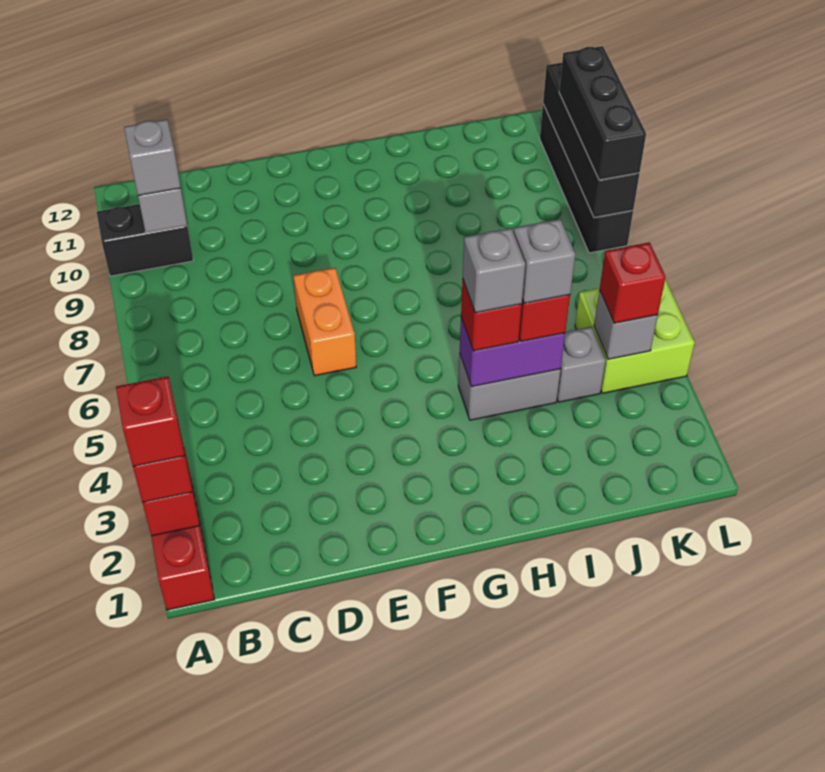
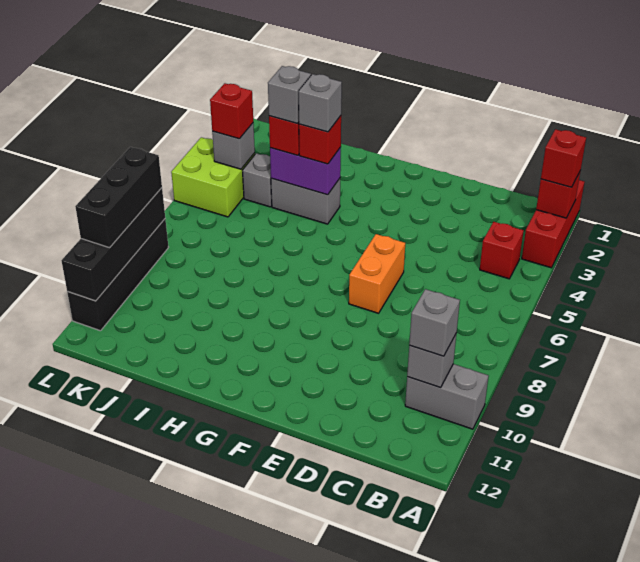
red 1x1 brick [116,376,185,466] -> red 1x1 brick moved to [480,222,524,279]
black 1x2 brick [97,204,193,276] -> grey 1x2 brick [405,364,489,429]

